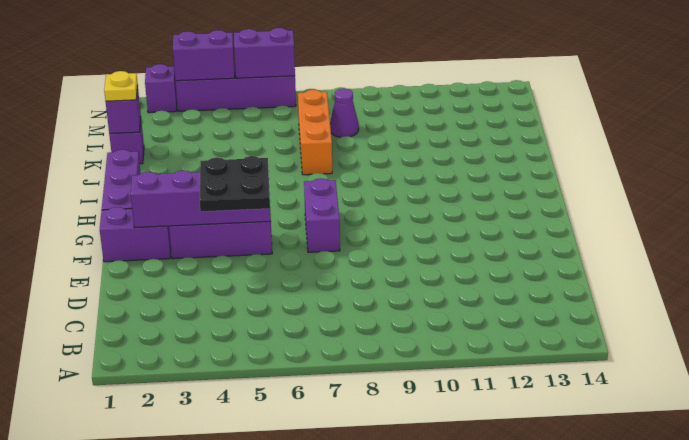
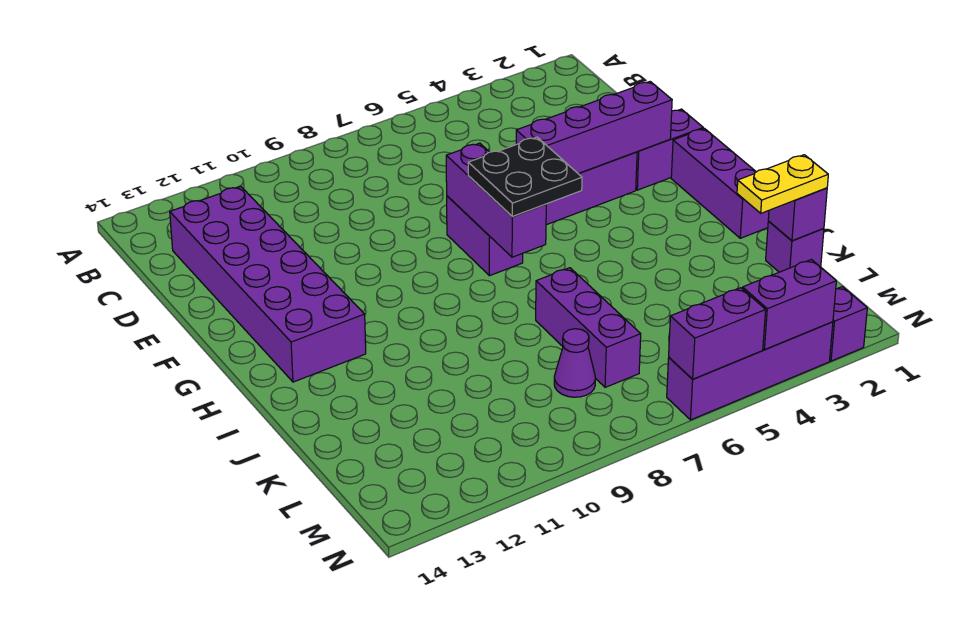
none -> purple 2x6 brick [170,186,366,382]
black 2x2 plate [200,156,270,211] -> black 2x2 plate moved to [468,137,582,216]
none -> purple 1x3 brick [446,143,546,257]
orange 1x3 brick [298,90,332,175] -> purple 1x3 brick [536,268,641,387]
yellow 1x1 plate [104,71,138,101] -> yellow 1x2 plate [737,155,828,213]

